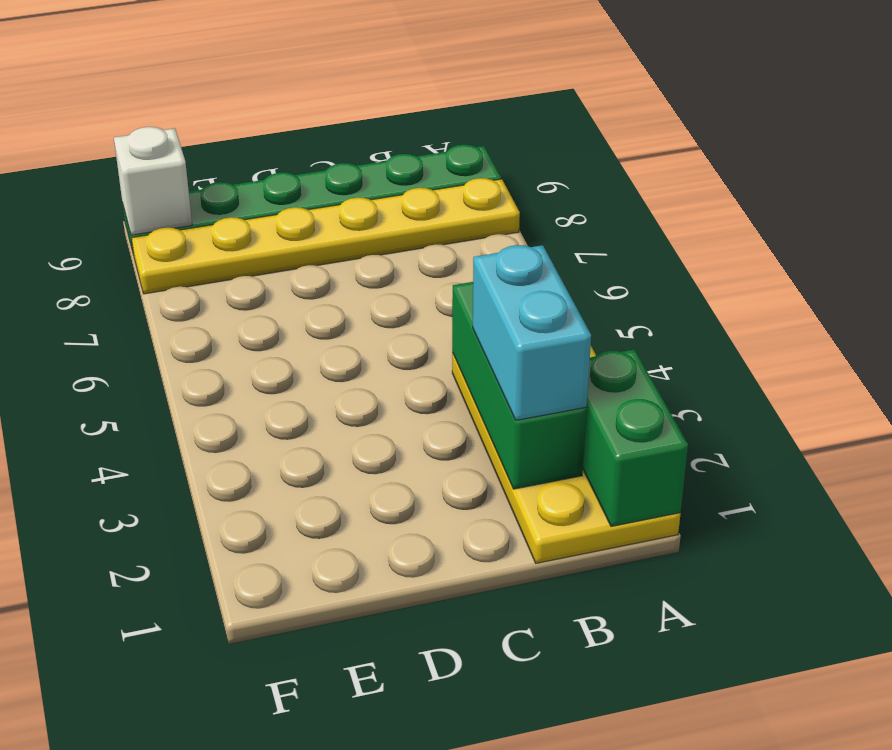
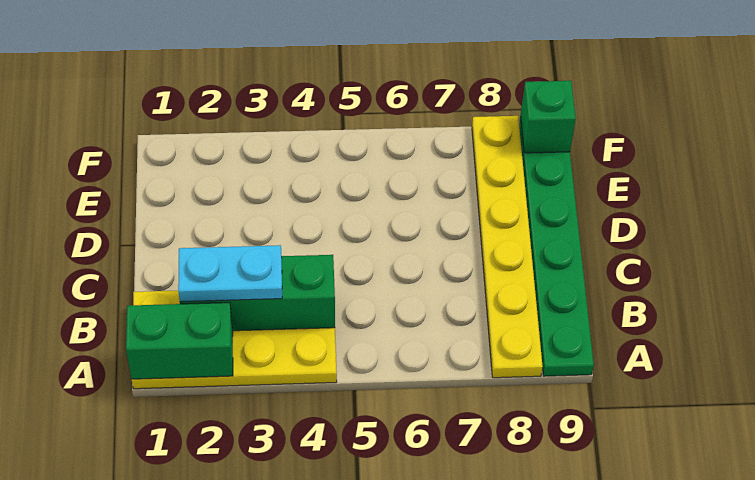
cyan 1x2 brick [473,245,591,420] -> cyan 1x2 plate [178,245,282,302]
white 1x1 brick [114,127,192,235] -> green 1x1 brick [521,81,576,153]

